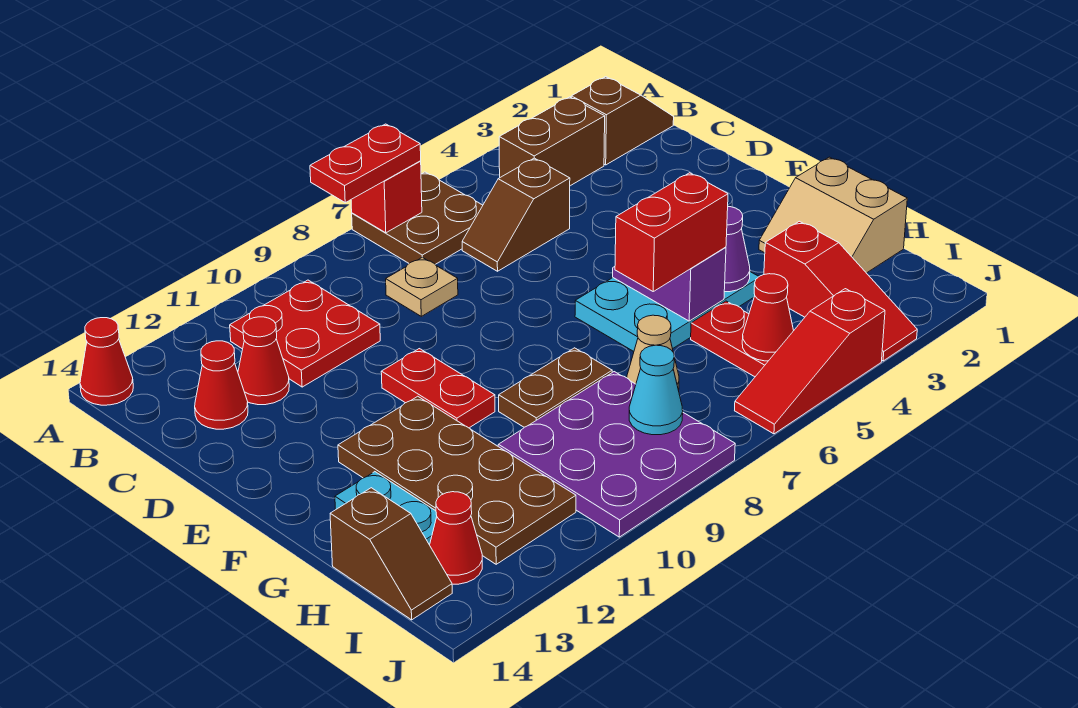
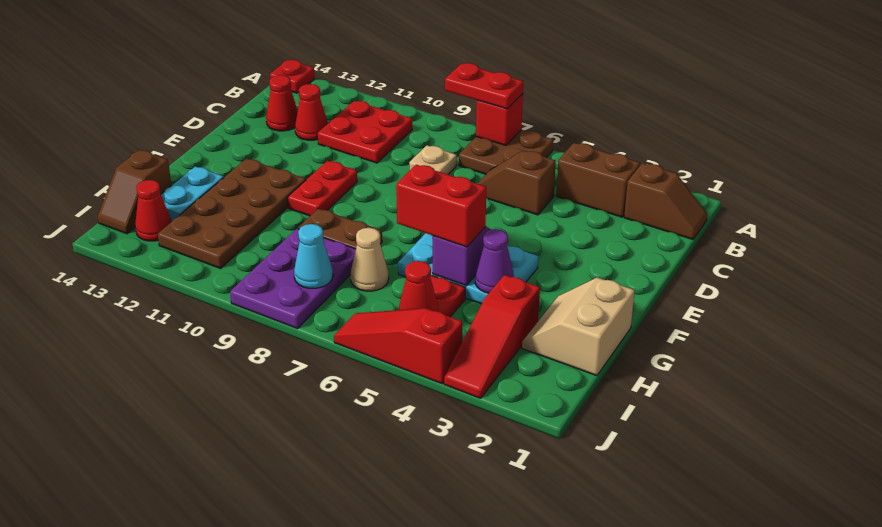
red 1x1 cone [80,318,133,405] -> red 1x1 plate [270,60,315,93]
purple 3x3 plate [498,372,735,537] -> purple 2x3 plate [230,228,356,329]

